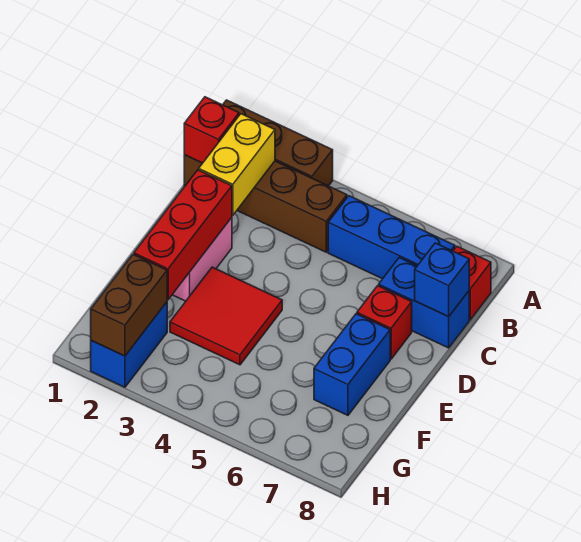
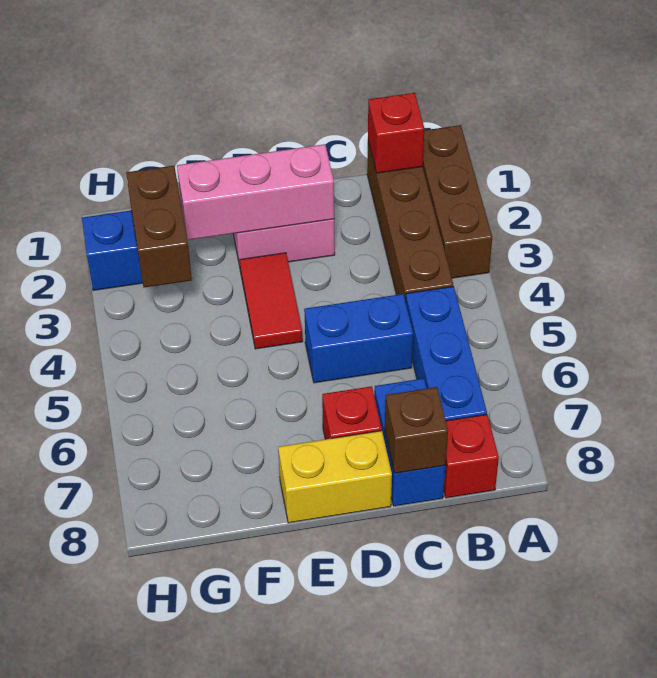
yellow 1x2 brick [199,114,275,215] -> yellow 1x2 brick moved to [278,431,392,523]
blue 1x1 brick [415,243,469,317] -> brown 1x1 brick [385,387,448,473]
red 1x3 brick [134,170,232,300] -> pink 1x3 brick [177,144,334,240]
red 2x2 tile [170,267,282,365] -> red 1x2 tile [240,253,303,349]
blue 1x2 brick [314,314,390,415] -> blue 1x2 brick moved to [304,294,413,383]
brown 1x2 brick [91,254,167,356] -> brown 1x2 brick turned to [126,166,192,287]

